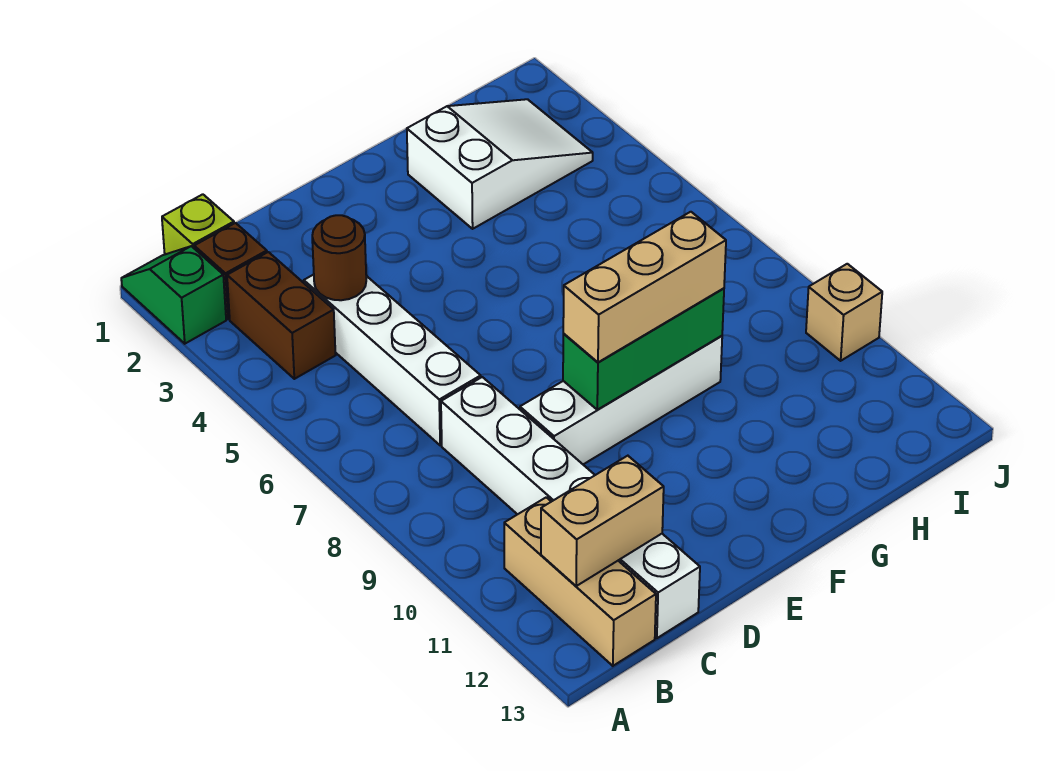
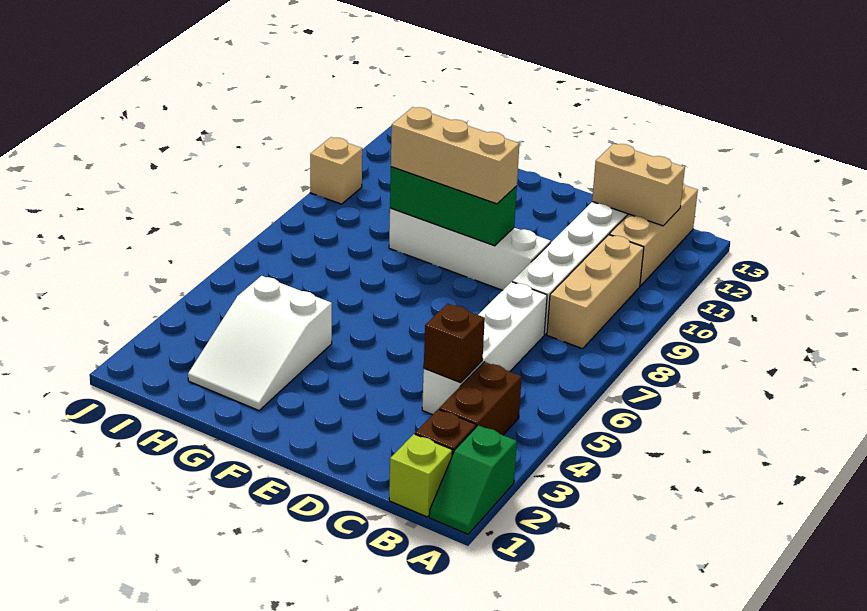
none -> tan 1x3 brick [547,235,644,349]
brown 1x1 round brick [312,215,366,300] -> brown 1x1 brick [424,304,485,383]
white 2x3 slope [407,99,593,229] -> white 2x3 slope turned to [188,276,332,410]

